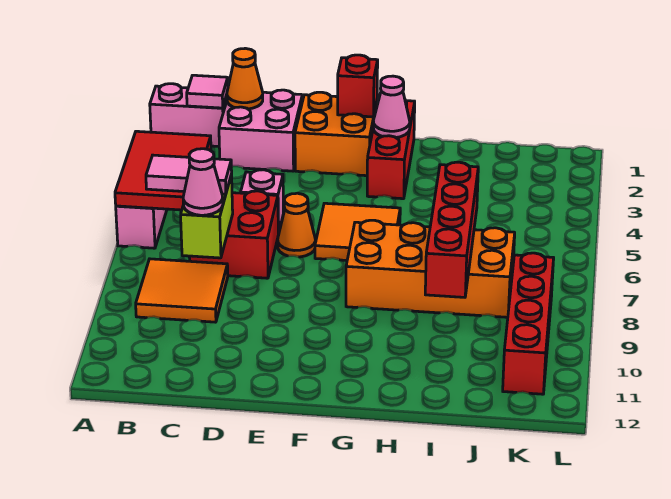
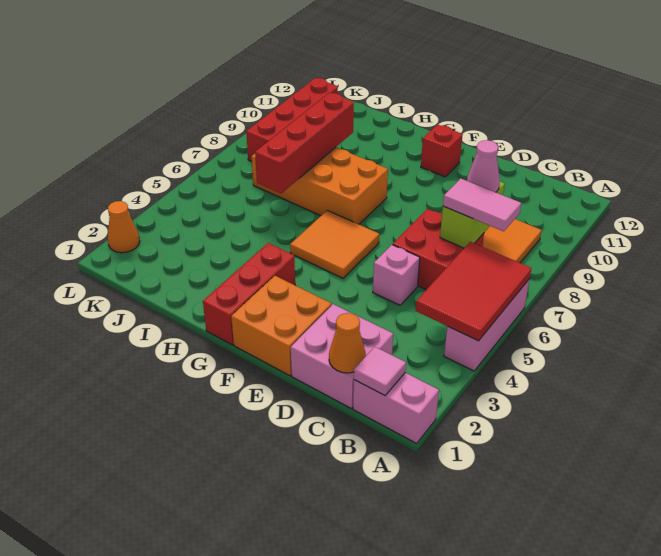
orange 1x1 cone [278,193,315,257] -> orange 1x1 cone moved to [108,201,140,253]
red 1x1 brick [338,55,378,117] -> red 1x1 brick moved to [421,125,463,177]
pink 1x1 cone [373,76,410,138] -> none

